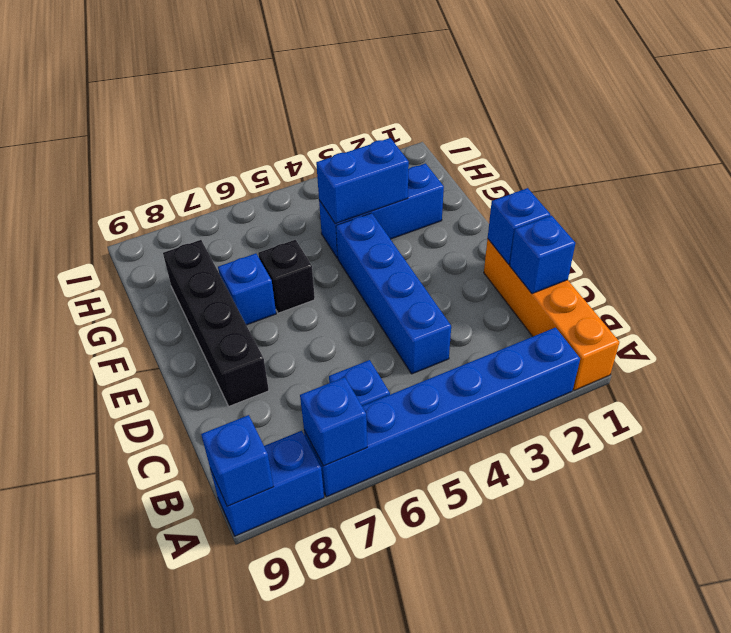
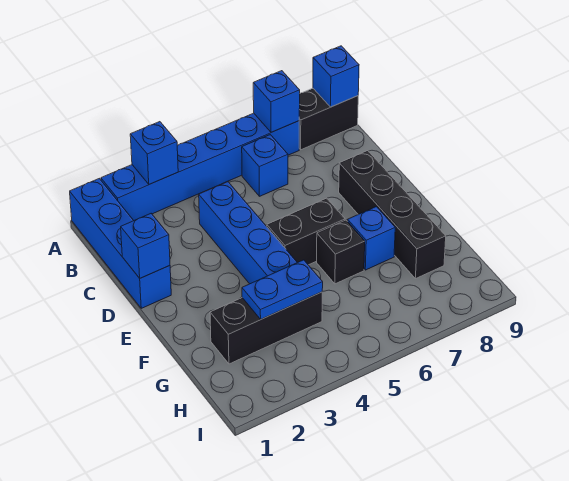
orange 1x4 brick [484,239,620,390] -> blue 1x4 brick [70,179,171,308]
blue 1x2 brick [211,431,324,536] -> black 1x2 brick [299,88,358,150]
blue 1x1 brick [510,216,575,294] -> blue 1x1 brick moved to [130,122,178,184]
none -> black 1x2 brick [267,198,345,265]
blue 1x3 brick [319,164,444,258] -> black 1x3 brick [210,292,322,364]
blue 1x2 brick [316,138,409,224] -> blue 1x2 plate [242,260,323,319]

